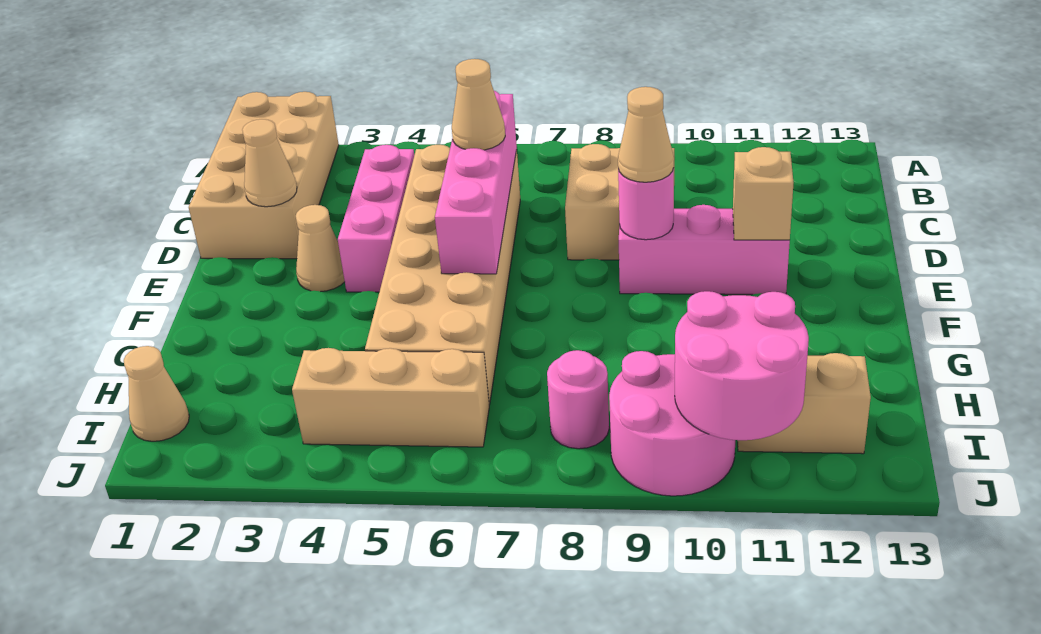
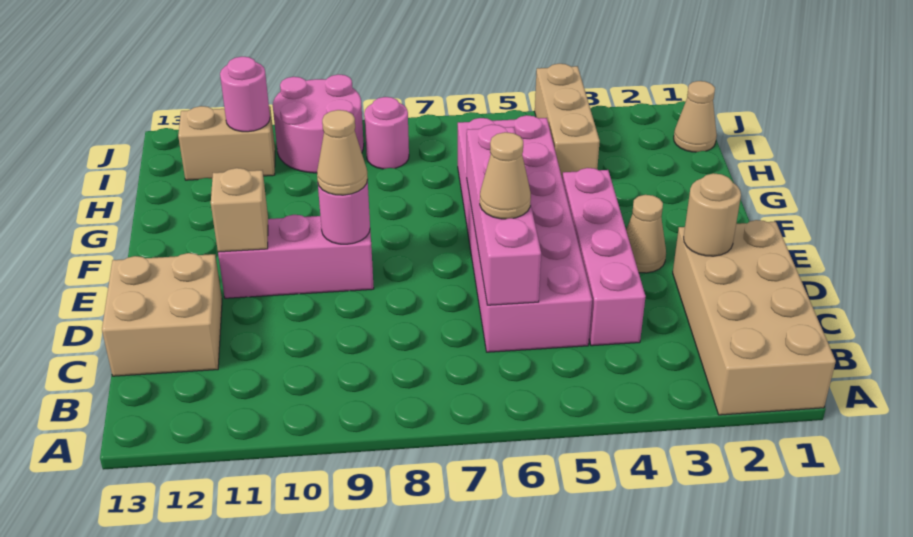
pink 1x3 brick [338,145,414,292] -> pink 1x4 brick [562,168,646,346]
tan 2x6 brick [365,145,520,405] -> pink 2x6 brick [458,115,592,352]
tan 2x2 brick [565,144,674,260] -> tan 2x2 brick moved to [102,253,222,376]
tan 1x1 cone [242,119,297,207] -> tan 1x1 round brick [684,173,741,256]
tan 1x3 brick [292,348,489,447] -> tan 1x3 brick turned to [535,64,600,177]
pink 2x2 round brick [675,291,809,440] -> pink 1x1 round brick [220,57,270,132]

